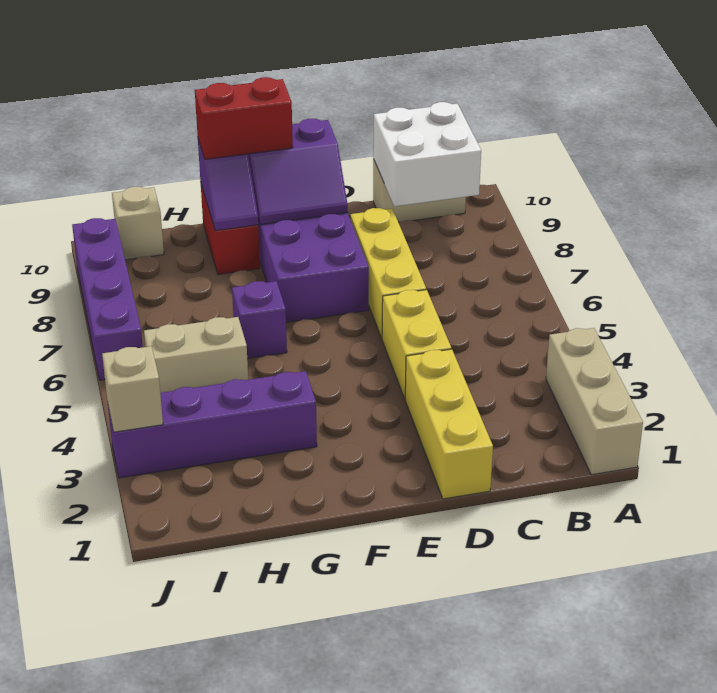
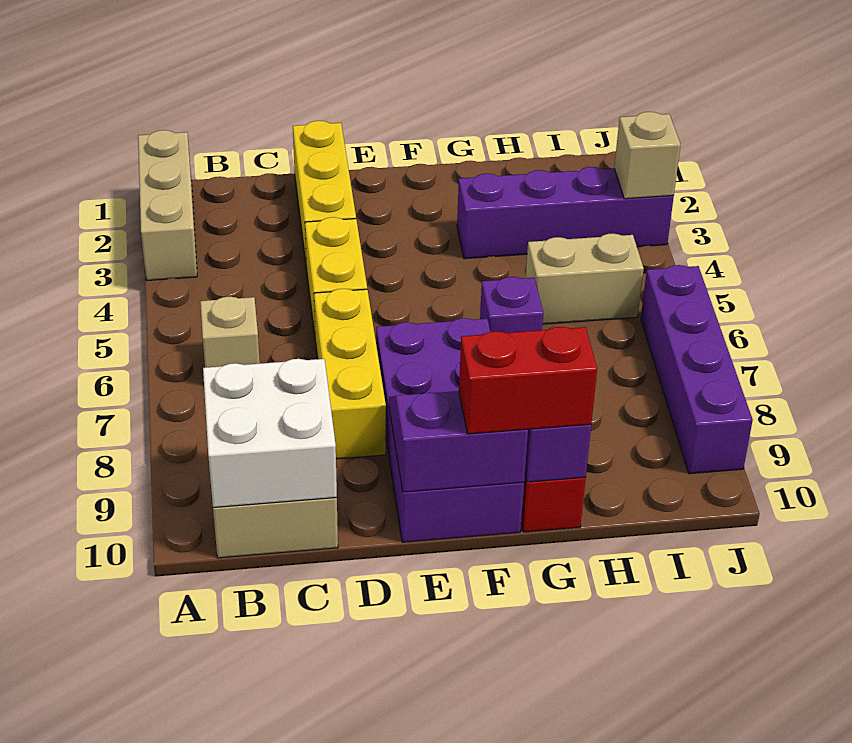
tan 1x1 brick [112,187,164,260] -> tan 1x1 brick moved to [200,297,260,368]

